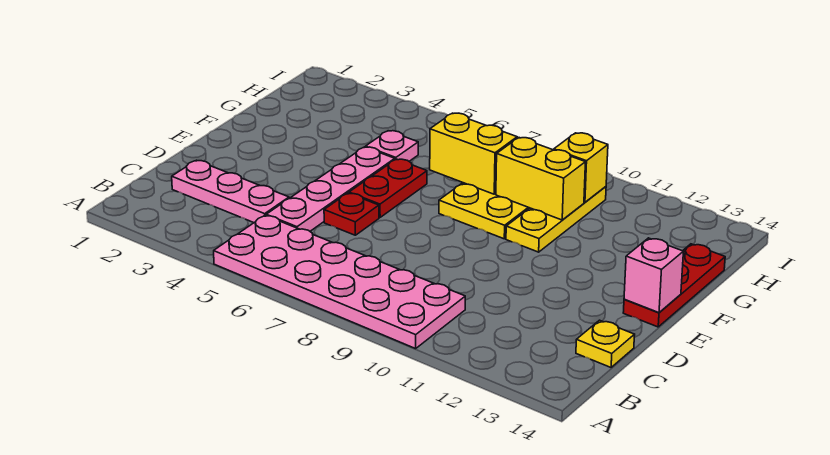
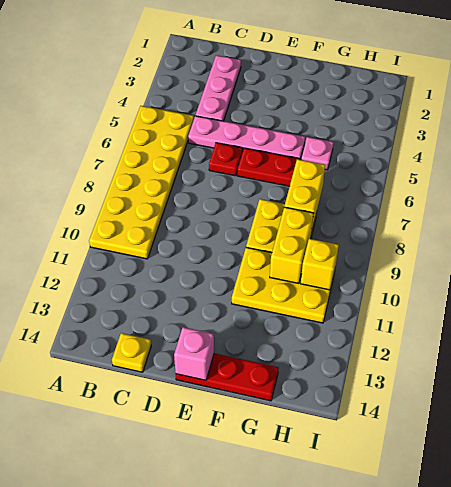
pink 2x6 plate [214,215,465,349] -> yellow 2x6 plate [89,106,194,259]
yellow 1x3 plate [506,187,606,252] -> yellow 2x3 plate [232,247,335,323]

